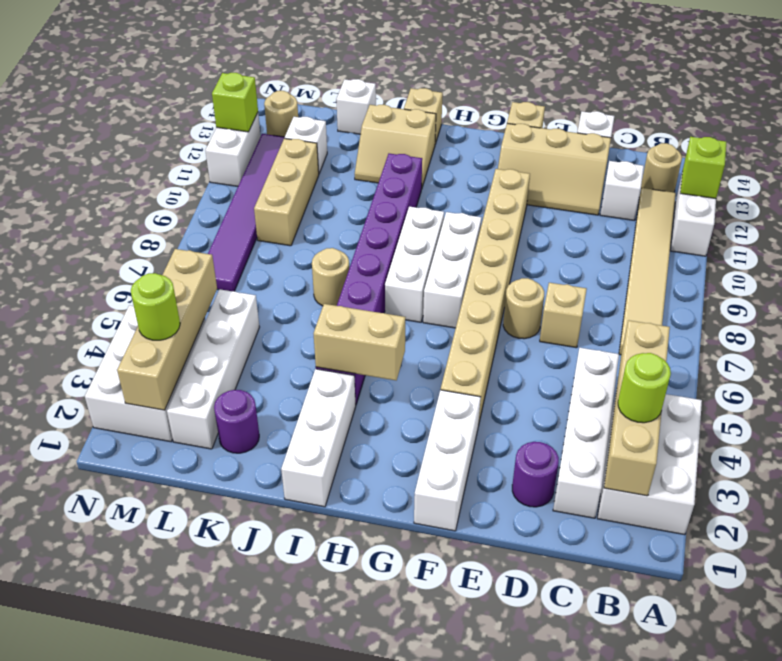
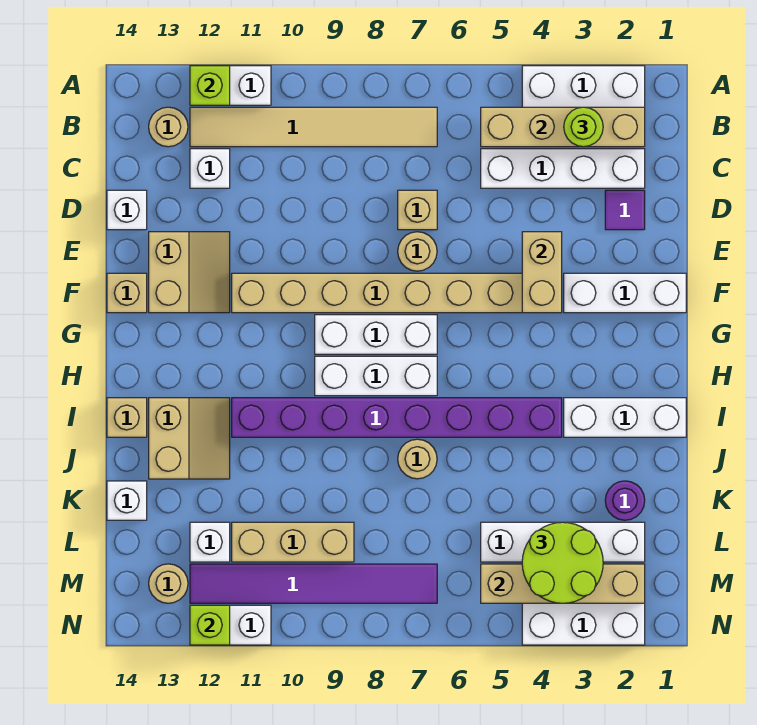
purple 1x1 round brick [512,442,559,507] -> purple 1x1 tile [605,190,645,230]
tan 2x3 slope [498,123,611,215] -> tan 2x2 slope [149,232,230,313]
tan 1x2 brick [313,304,405,380] -> tan 1x2 brick moved to [522,232,562,313]
lime 1x1 round brick [131,273,180,340] -> lime 2x2 round brick [522,522,603,603]

